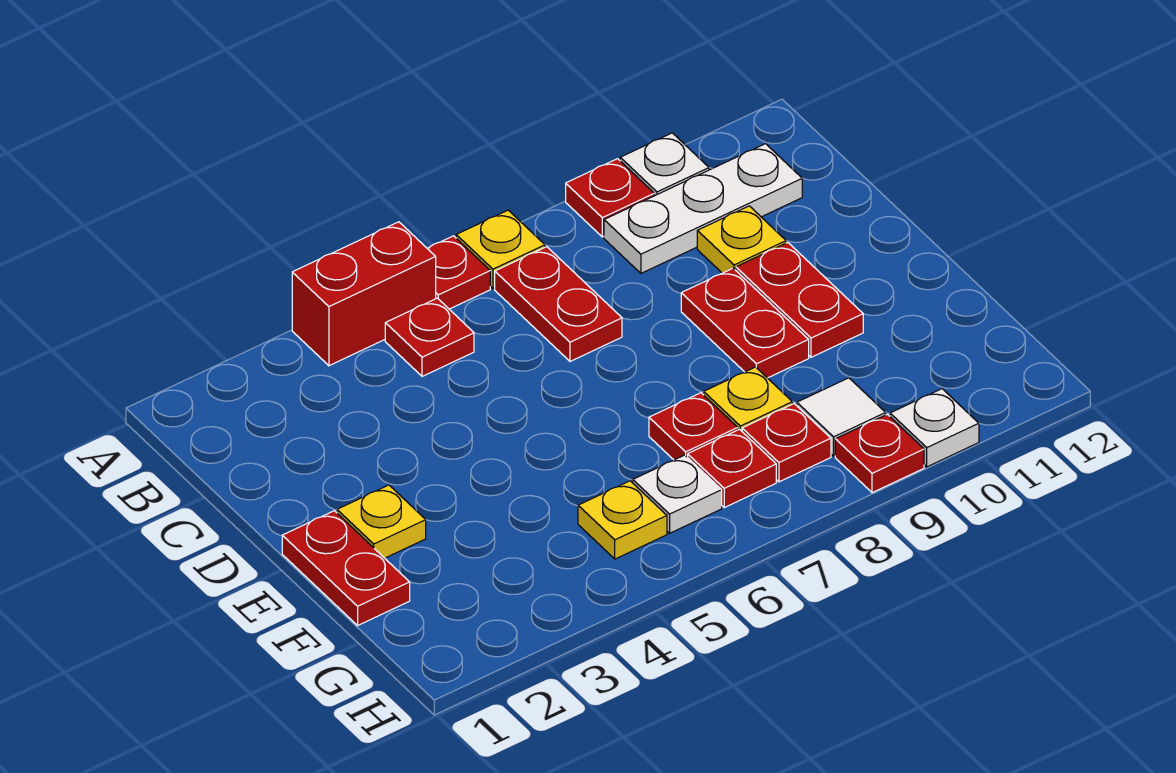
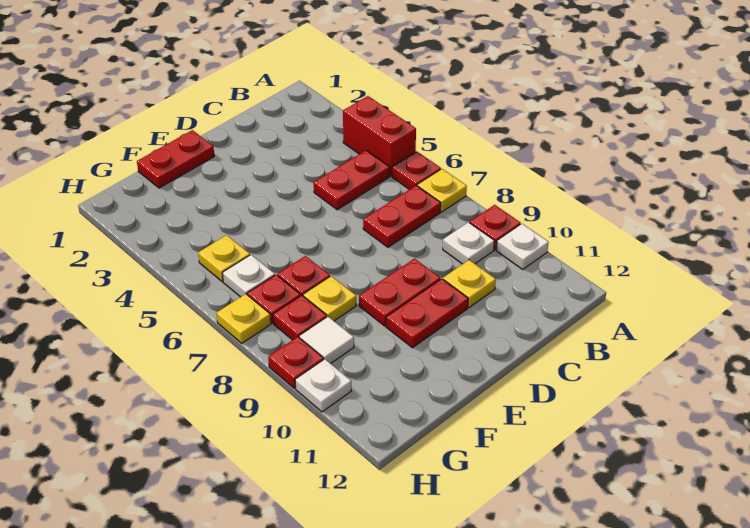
red 1x1 plate [385,298,474,376] -> red 1x2 plate [314,150,390,210]
white 1x3 plate [604,144,802,273] -> white 1x1 plate [443,222,494,264]
yellow 1x1 plate [337,485,426,558] -> yellow 1x1 plate moved to [217,294,271,343]

